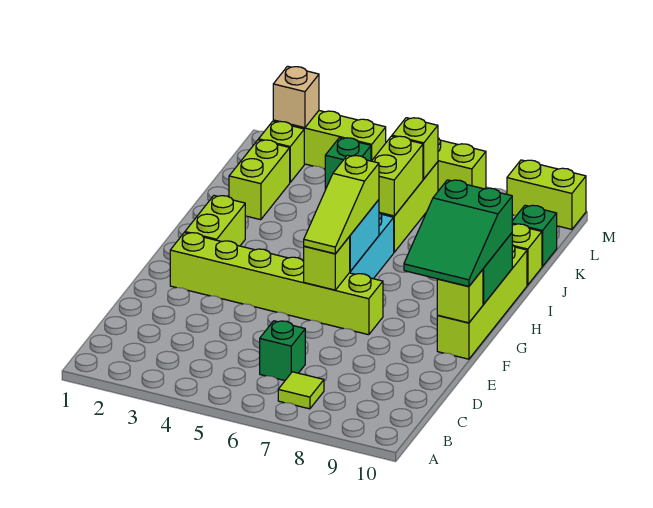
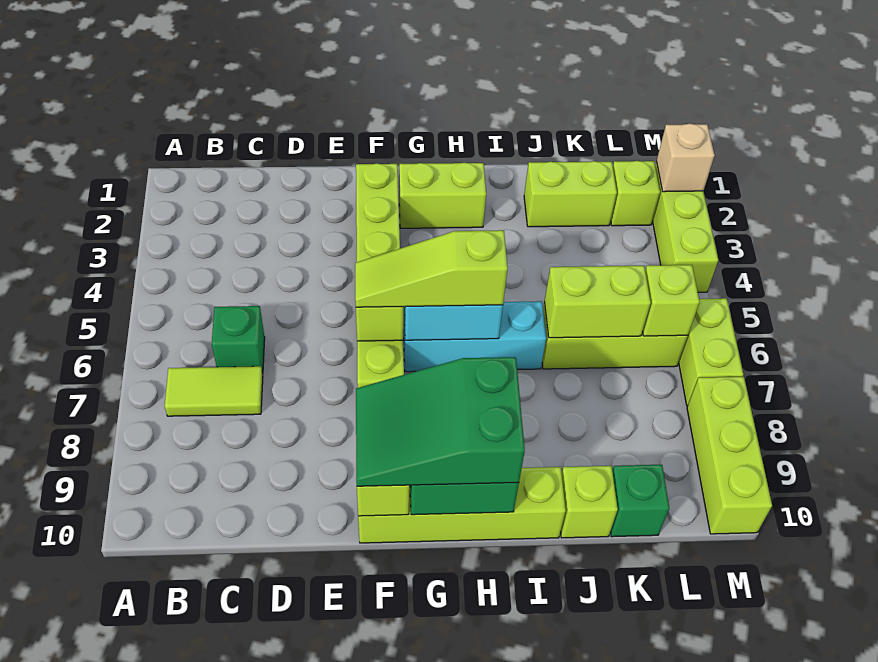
lime 1x1 tile [278,372,324,409] -> lime 1x2 tile [165,366,263,416]
green 1x1 brick [325,138,371,190] -> none
lime 1x2 brick [507,160,586,229] -> lime 1x3 brick [687,377,772,534]

